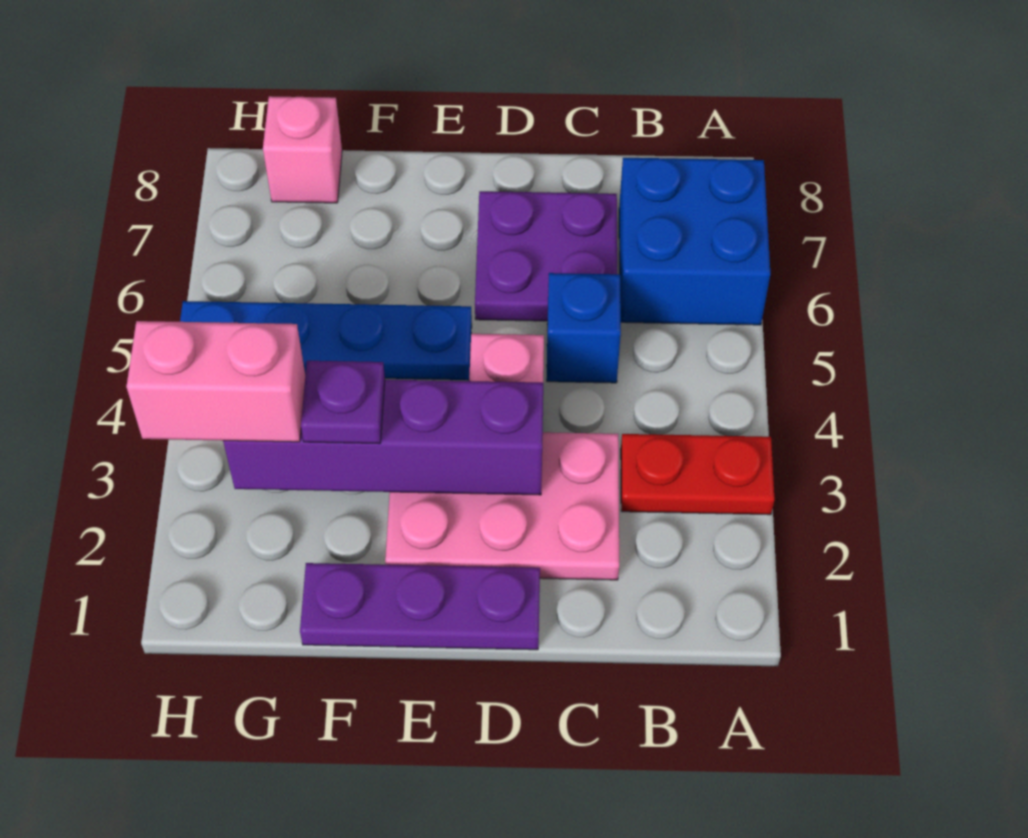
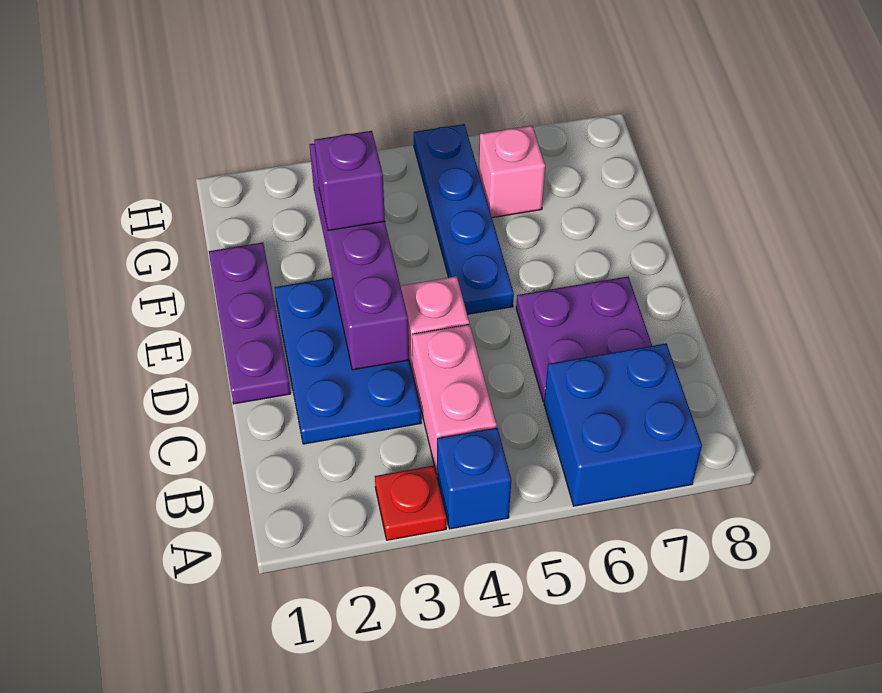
red 1x2 plate [621,434,774,515] -> red 1x1 plate [375,465,447,540]
pink 2x3 plate [385,432,619,580] -> blue 2x3 plate [275,278,421,444]
blue 1x1 brick [547,273,621,383] -> blue 1x1 brick moved to [437,428,511,529]
purple 1x1 plate [301,361,385,444] -> purple 1x1 brick [314,131,385,231]
pink 1x2 brick [126,321,305,442] -> pink 1x2 brick moved to [412,324,497,474]
pink 1x1 brick [263,96,342,203] -> pink 1x1 brick moved to [479,126,545,218]

